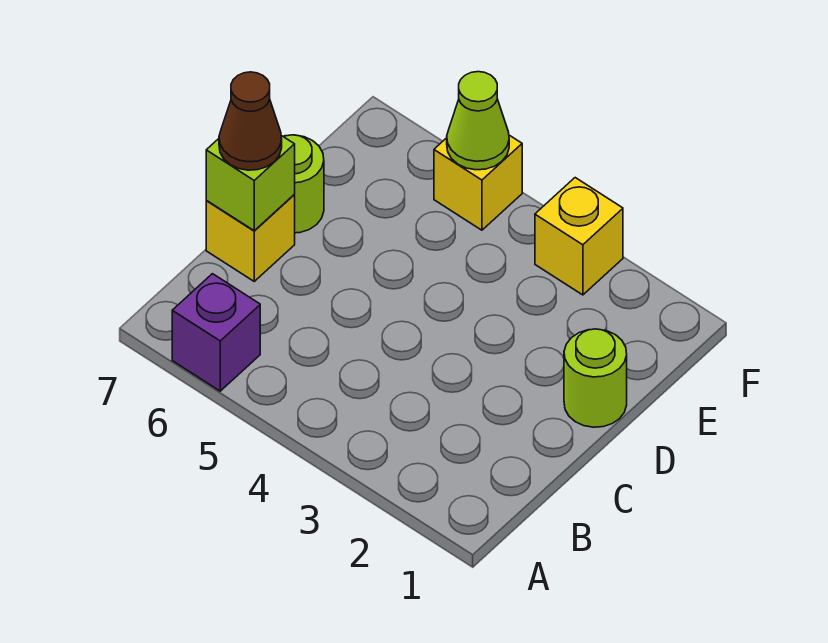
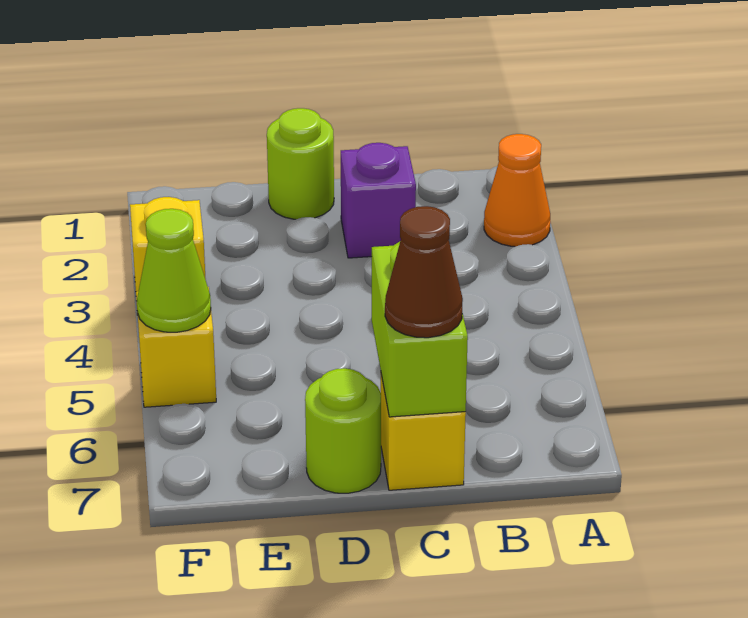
none -> orange 1x1 cone [484,134,550,247]
purple 1x1 brick [172,274,260,391] -> purple 1x1 brick moved to [341,143,416,258]
lime 1x1 brick [206,136,295,231] -> lime 1x2 brick [372,242,468,417]

